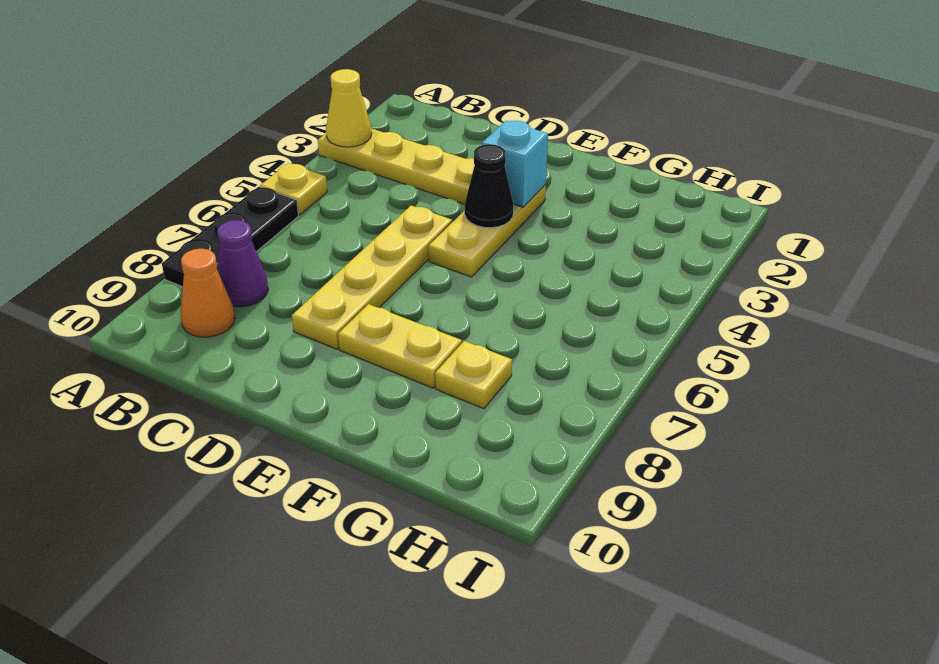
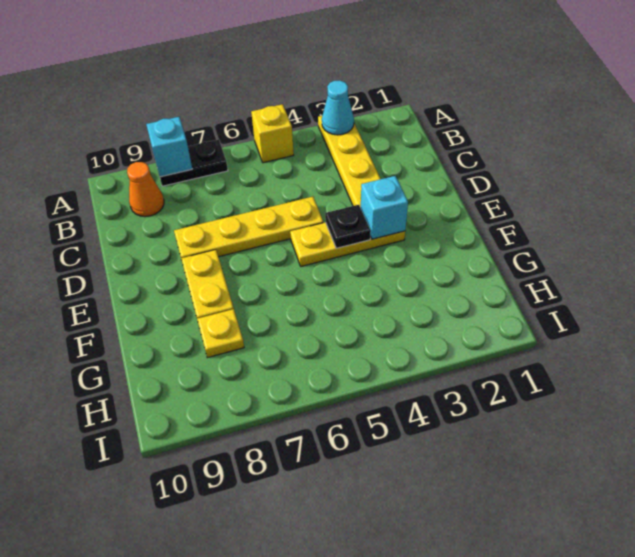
yellow 1x1 cone [326,69,372,147] -> cyan 1x1 cone [322,80,354,135]
yellow 1x1 plate [260,163,327,215] -> yellow 1x1 brick [251,104,294,163]
black 1x3 plate [162,187,298,287] -> black 1x2 plate [160,139,228,186]
none -> cyan 1x1 brick [146,117,192,177]
purple 1x1 cone [217,220,268,307] -> none
black 1x1 cone [465,144,513,228] -> black 1x1 plate [325,205,371,248]

